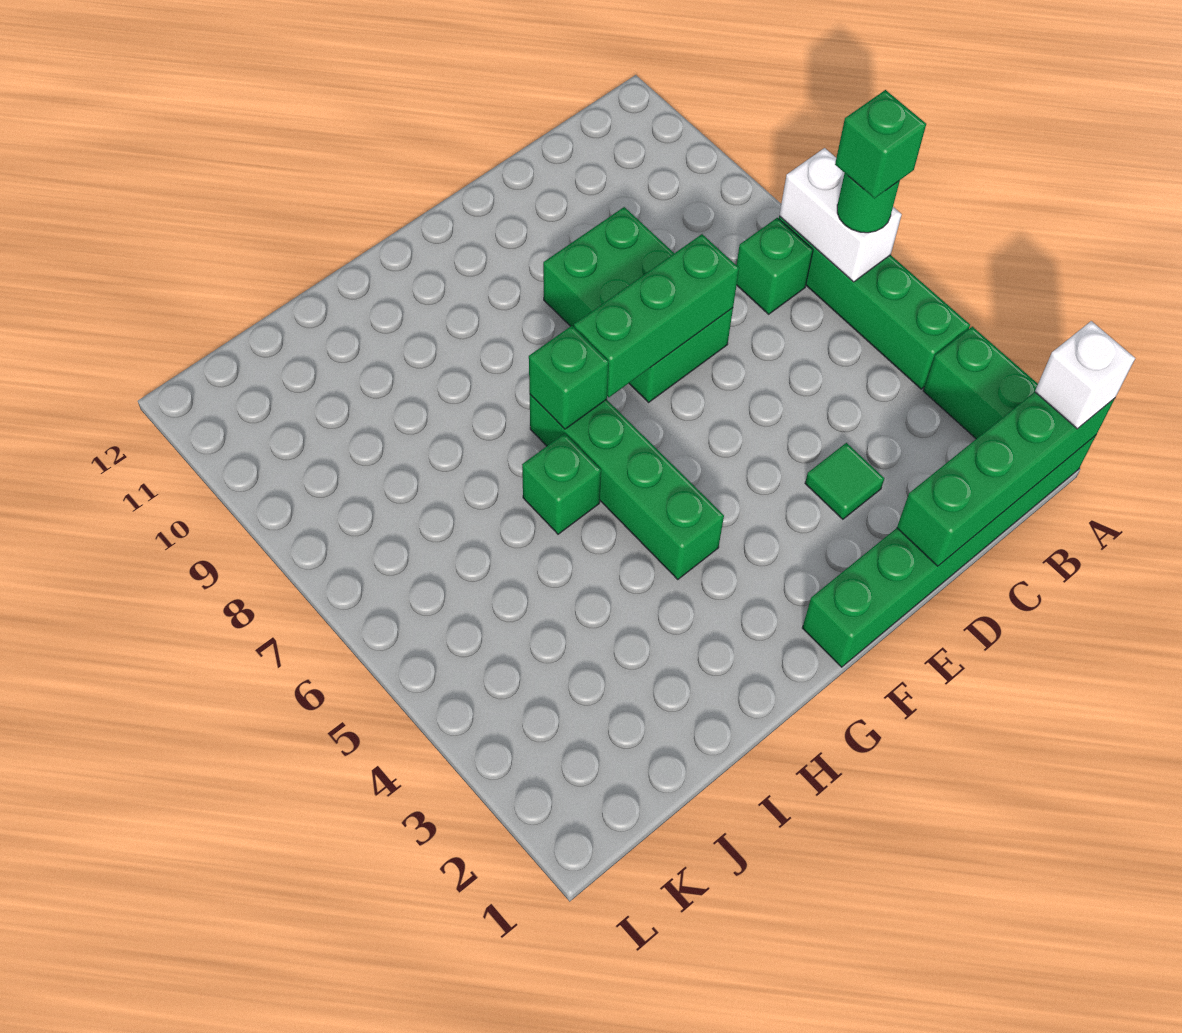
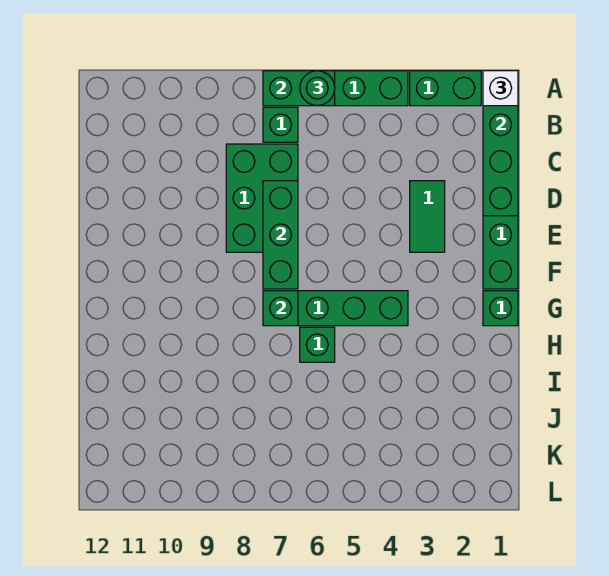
white 1x2 brick [779,148,902,282] -> green 1x2 brick [263,71,335,106]
green 1x1 brick [835,90,926,198] -> green 1x1 brick moved to [483,291,518,326]
green 1x1 tile [805,443,884,519] -> green 1x2 tile [410,181,445,252]
green 2x3 brick [543,207,733,402] -> green 2x3 brick turned to [226,144,298,252]

